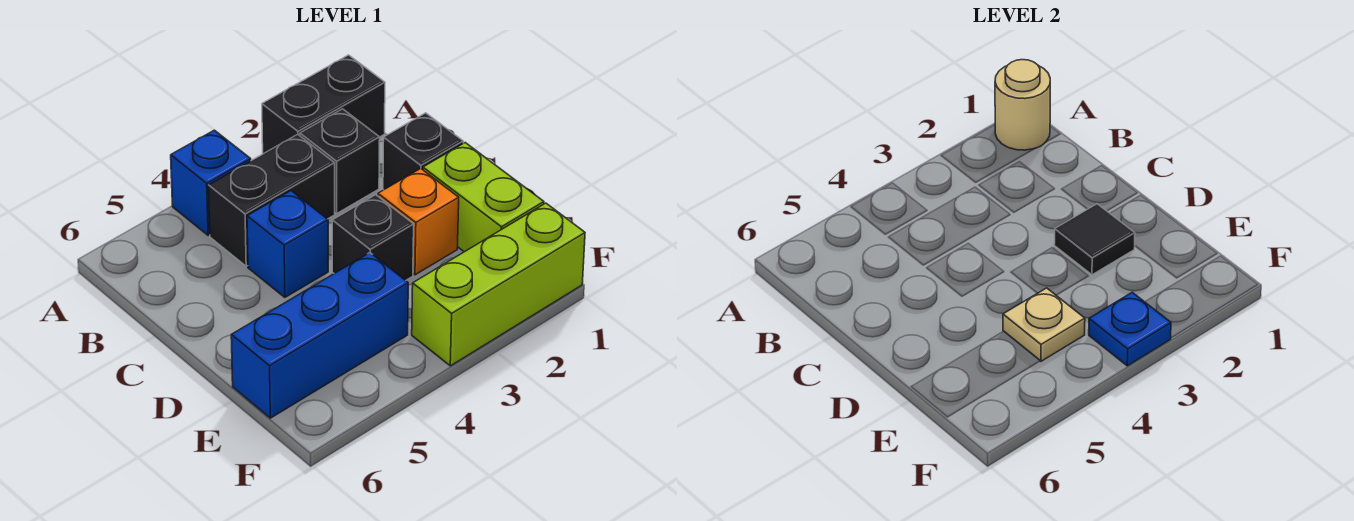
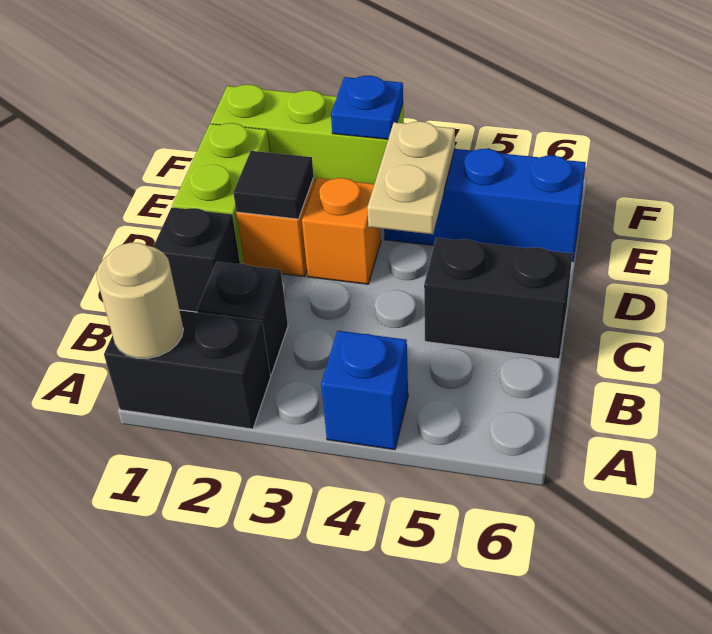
black 1x2 brick [209,134,335,266] -> black 1x2 brick moved to [424,238,572,359]
blue 1x1 brick [247,191,328,297] -> none
black 1x1 brick [332,195,414,280] -> orange 1x1 brick [302,178,381,284]
tan 1x1 plate [1003,288,1085,361] -> tan 1x2 plate [367,121,455,234]

